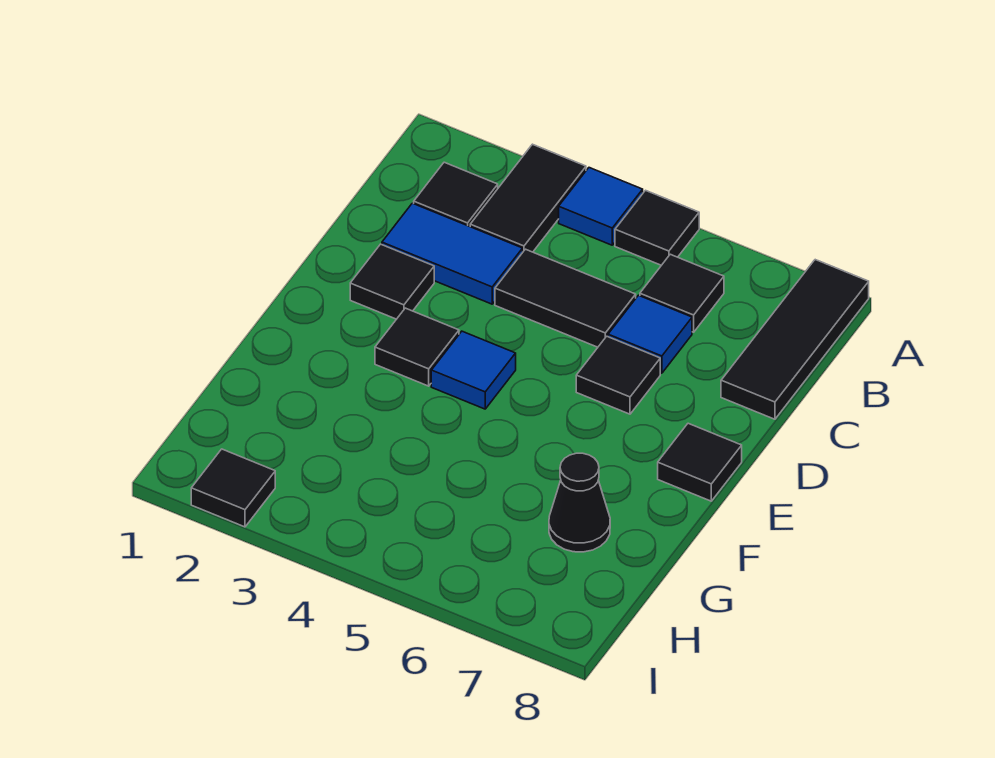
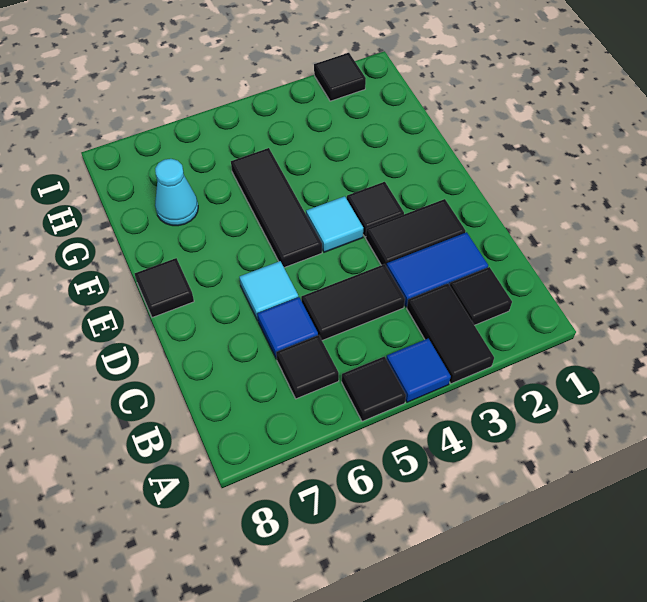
black 1x3 tile [721,260,869,419] -> black 1x3 tile moved to [231,148,322,268]
black 1x1 tile [350,244,434,319] -> black 1x2 tile [366,199,466,266]
black 1x1 tile [576,336,660,414] -> cyan 1x1 tile [239,261,298,321]
blue 1x1 tile [431,331,516,409] -> cyan 1x1 tile [306,196,363,252]
black 1x1 cone [549,453,610,552] -> cyan 1x1 cone [155,159,198,226]

